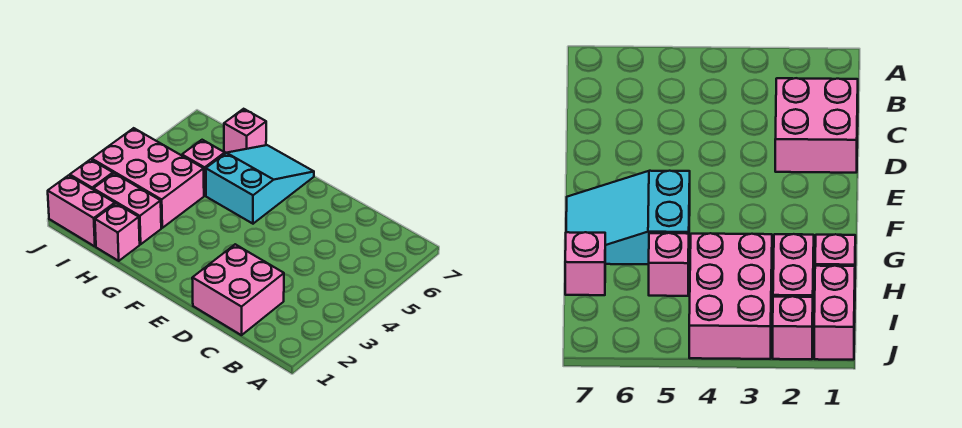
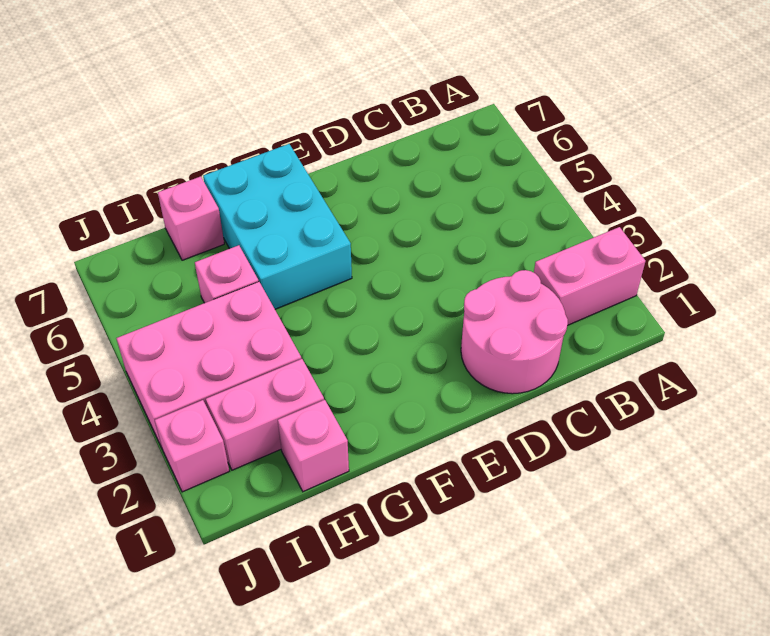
pink 2x2 brick [192,244,284,335] -> pink 2x2 round brick [461,270,568,394]
cyan 2x3 slope [206,145,314,224] -> cyan 2x3 brick [203,144,352,309]
pink 1x2 brick [48,175,115,246] -> pink 1x2 brick moved to [534,227,645,326]

